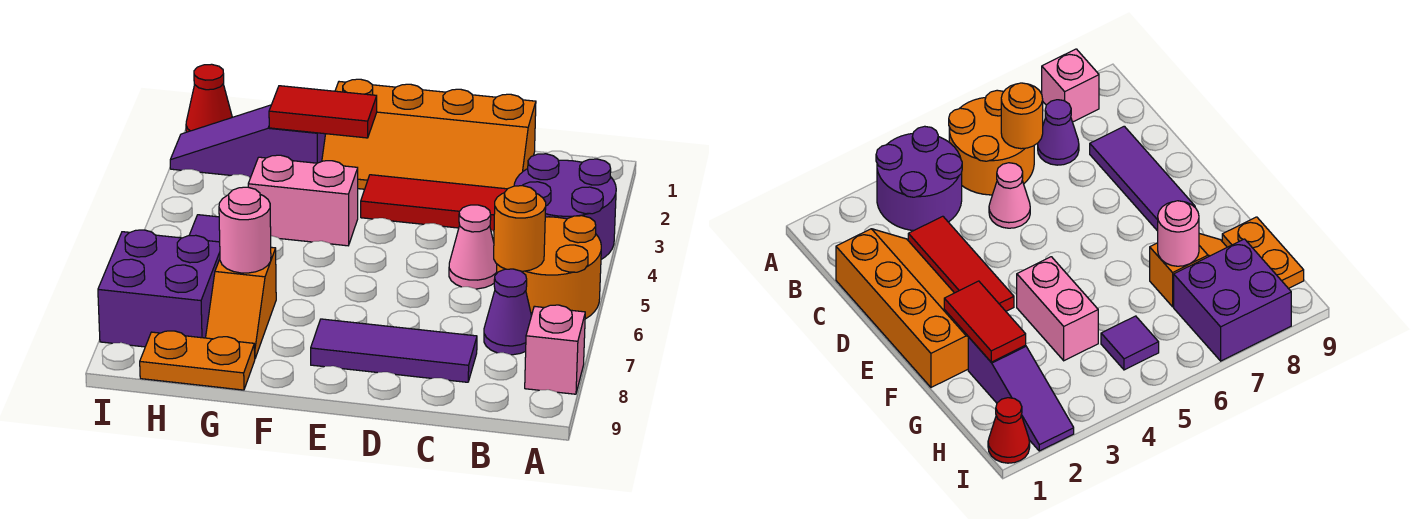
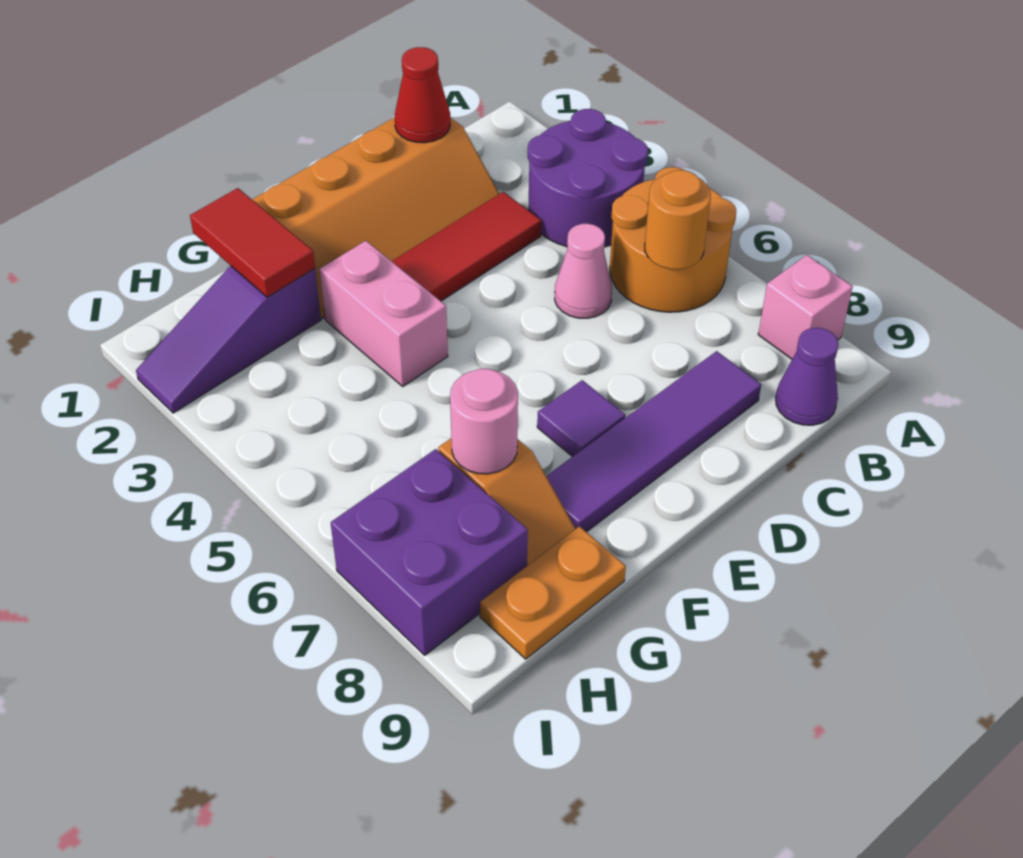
purple 1x1 cone [484,269,532,355] -> purple 1x1 cone moved to [776,328,838,425]
purple 1x3 tile [311,319,477,382] -> purple 1x4 tile [546,351,761,532]
red 1x2 tile [269,86,377,138] -> red 1x2 tile turned to [190,188,315,297]
pink 1x2 brick [248,155,358,246] -> pink 1x2 brick turned to [320,241,448,386]
purple 1x1 tile [189,215,220,242] -> purple 1x1 tile moved to [537,380,625,457]
red 1x1 cone [186,64,232,132] -> red 1x1 cone moved to [394,47,450,143]

